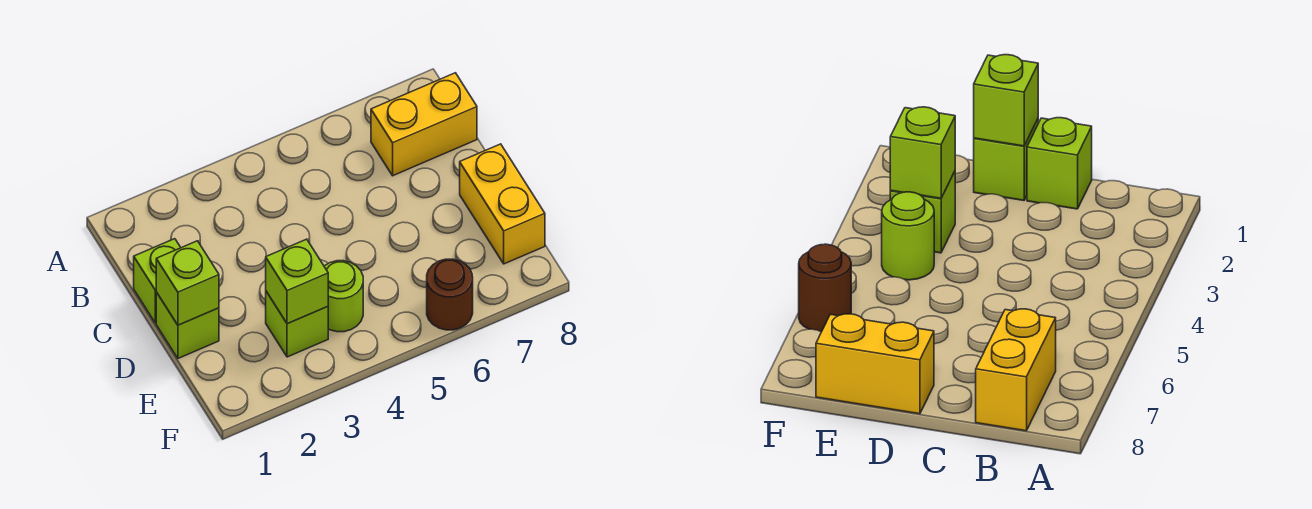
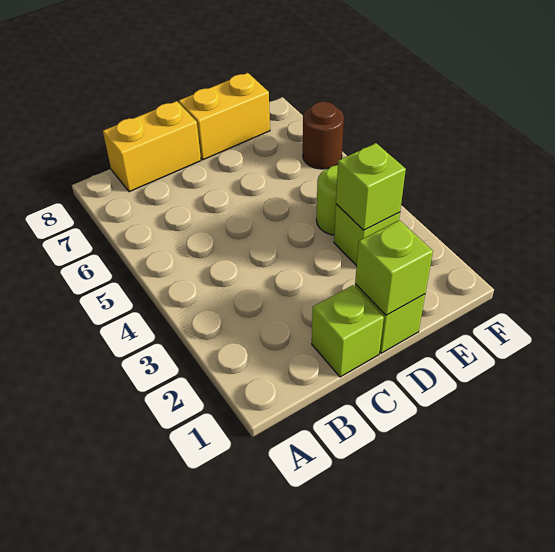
yellow 1x2 brick [371,73,477,176] -> yellow 1x2 brick turned to [103,101,201,192]

